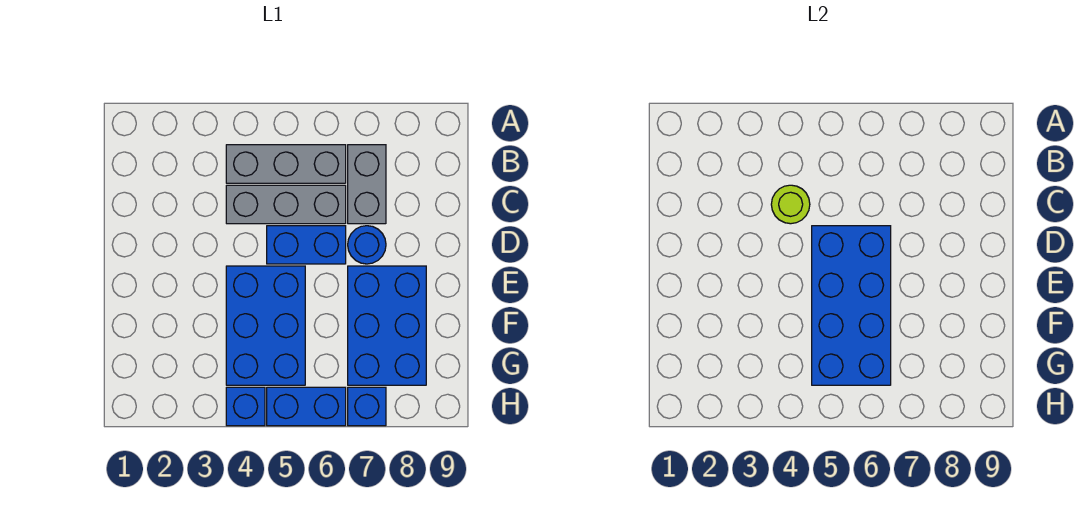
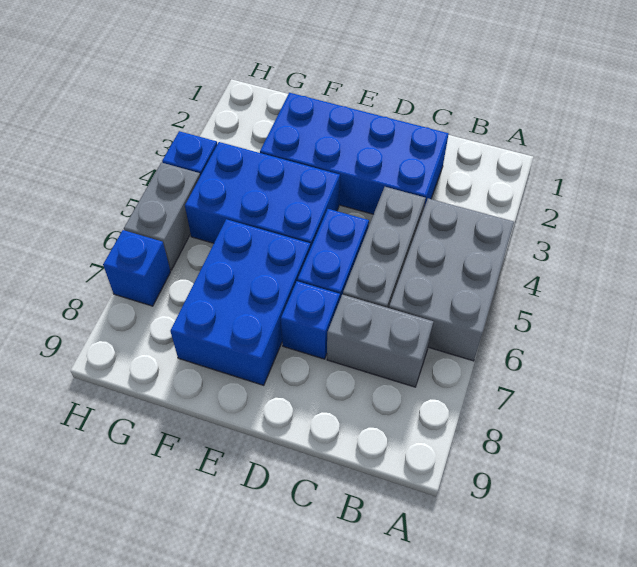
grey 1x3 brick [226,145,346,183] -> grey 2x3 brick [389,198,514,361]
lime 1x1 round brick [771,185,810,224] -> none
blue 2x4 brick [812,226,891,385] -> blue 2x4 brick moved to [260,93,449,214]
blue 1x1 round brick [348,226,386,264] -> blue 1x1 brick [281,281,340,359]
blue 2x3 brick [348,266,426,385] -> blue 2x3 brick turned to [170,219,311,385]
blue 1x2 brick [267,387,346,426] -> grey 1x2 brick [124,163,200,270]

